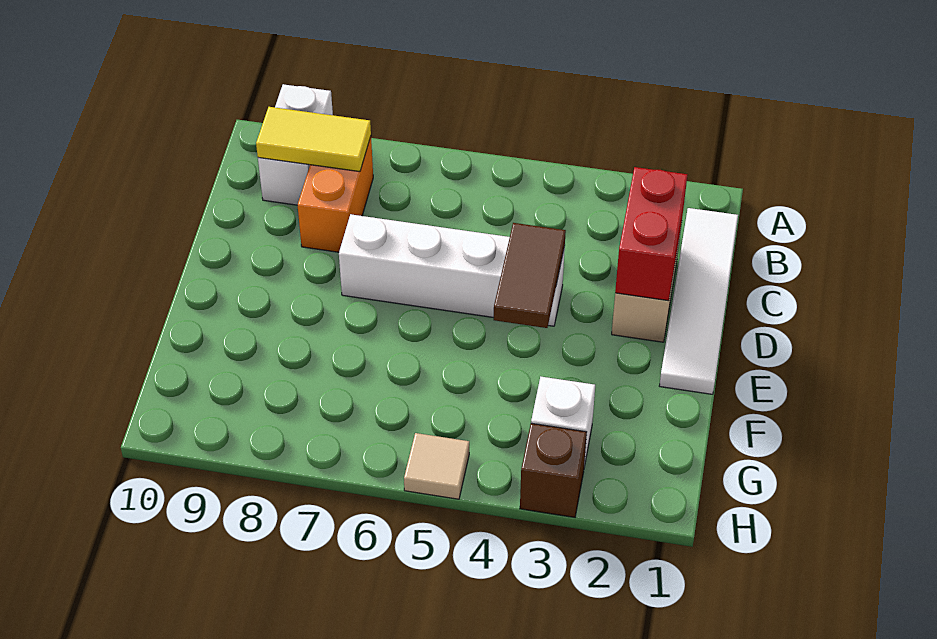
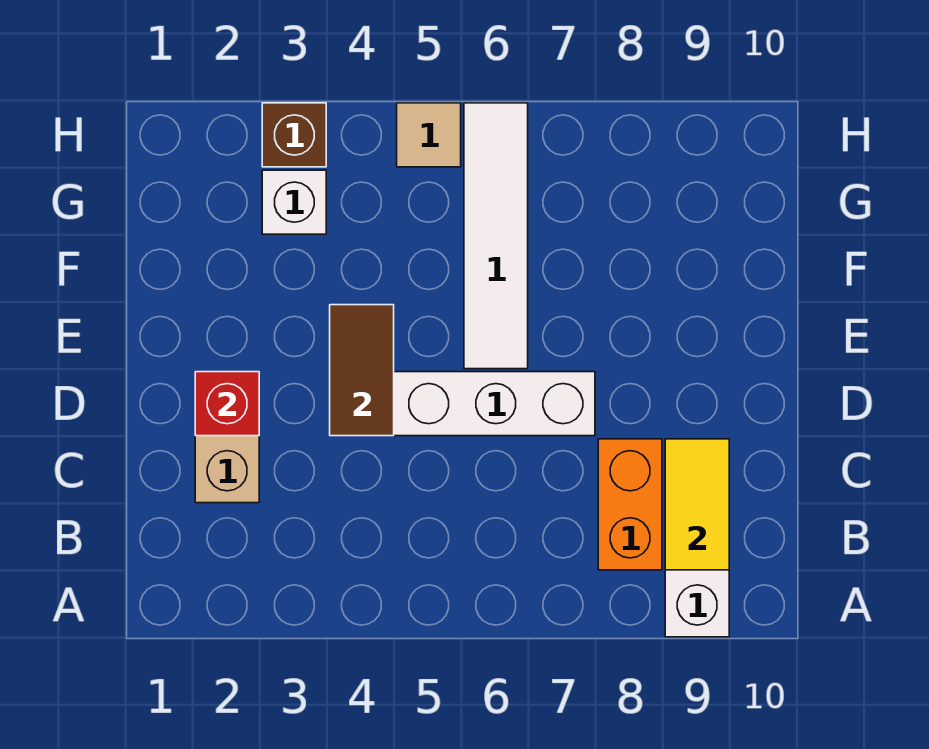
white 1x4 tile [659,208,738,394] -> white 1x4 tile moved to [464,103,528,369]
yellow 1x2 tile [256,107,371,172] -> yellow 1x2 tile turned to [665,439,729,570]
red 1x2 brick [615,167,687,301] -> red 1x1 brick [195,372,259,436]

